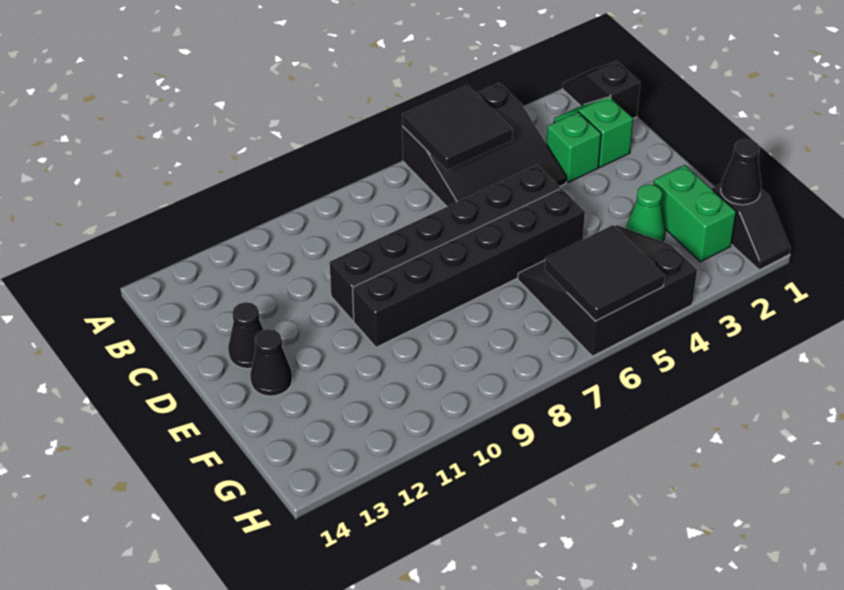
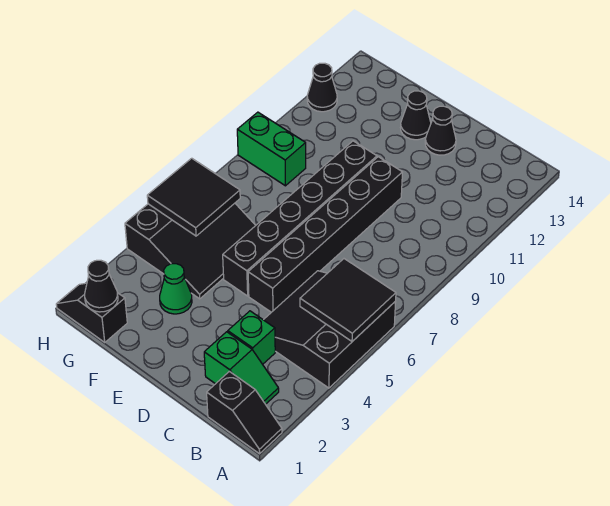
green 1x2 brick [654,165,736,262] -> green 1x2 brick moved to [237,112,306,186]
none -> black 1x1 cone [307,63,337,112]

